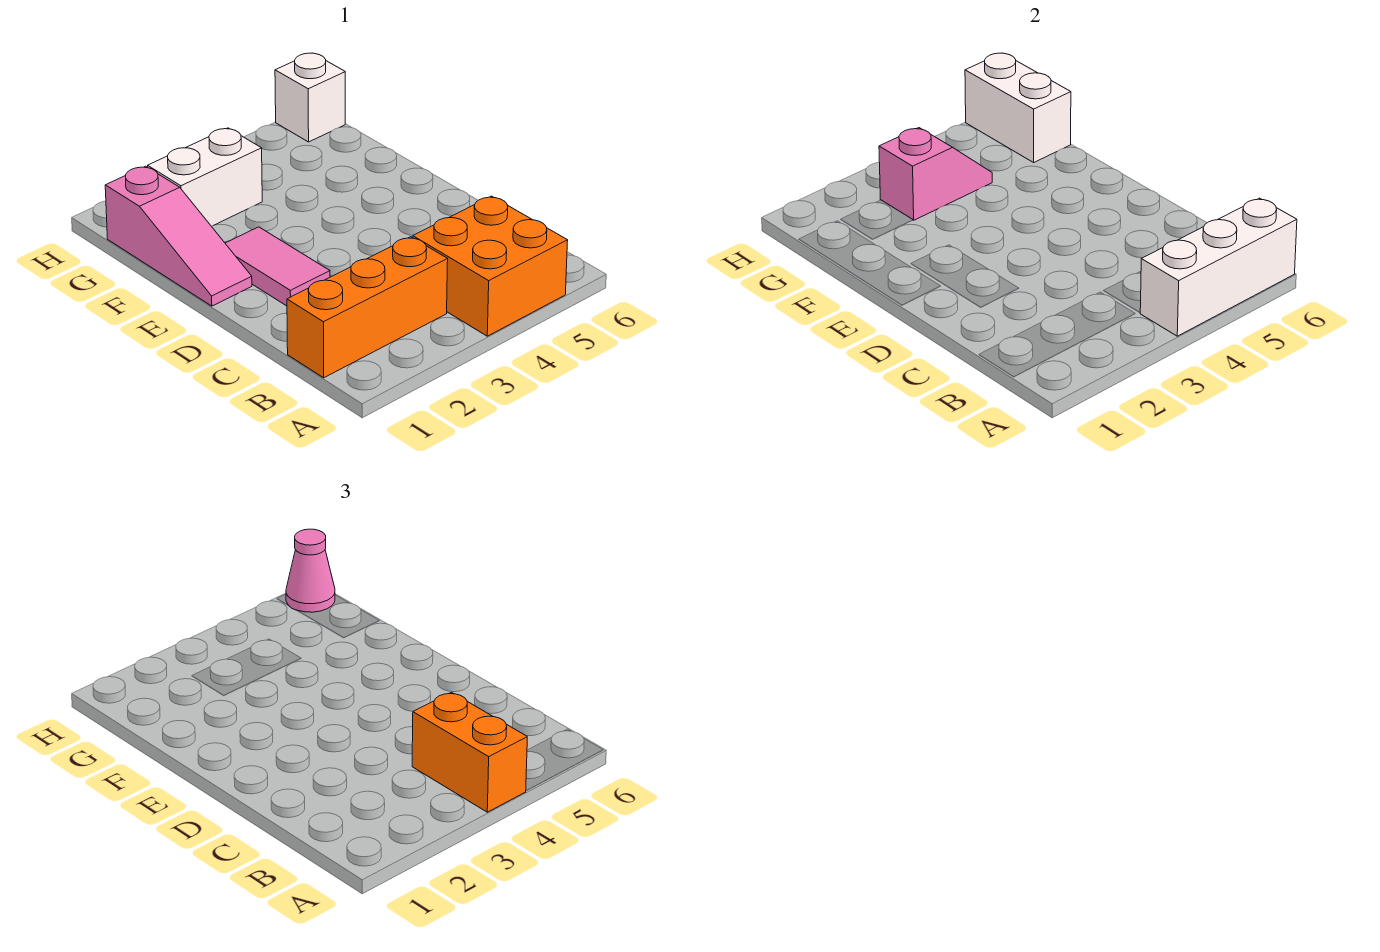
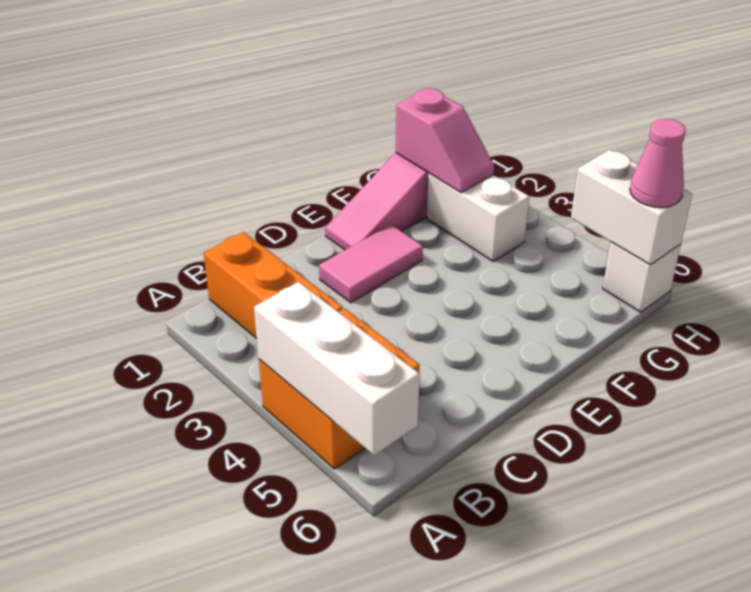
orange 1x2 brick [412,692,527,812] -> none
pink 1x2 slope [879,128,992,220] -> pink 1x2 slope moved to [396,88,494,192]
white 1x2 brick [965,53,1071,162] -> white 1x2 brick turned to [571,150,692,265]

